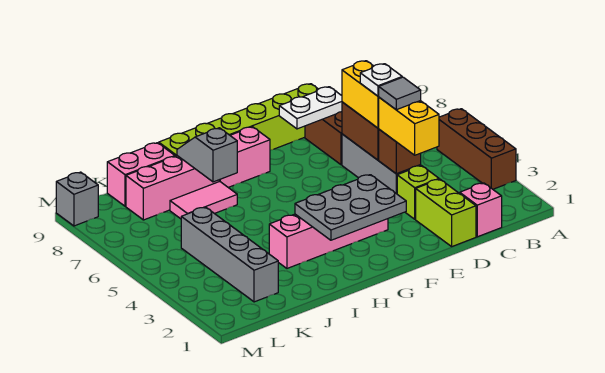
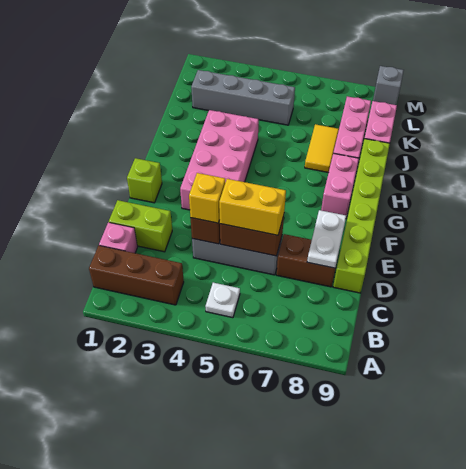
brown 1x3 brick [437,109,516,189] -> brown 1x3 brick moved to [89,246,184,305]
lime 1x1 brick [397,166,439,219] -> lime 1x1 brick moved to [127,158,162,203]
yellow 1x2 brick [379,97,439,155] -> yellow 1x1 brick [189,173,225,223]
grey 1x1 tile [379,77,421,110] -> none
white 1x1 plate [360,64,402,96] -> white 1x1 plate moved to [205,283,240,318]
grey 2x3 plate [295,175,406,240] -> none
pink 1x4 brick [269,214,388,268] -> pink 2x4 brick [180,110,259,210]
pink 1x2 tile [170,182,237,219] -> yellow 1x2 tile [305,124,339,173]
grey 1x2 slope [177,128,237,182] -> none

